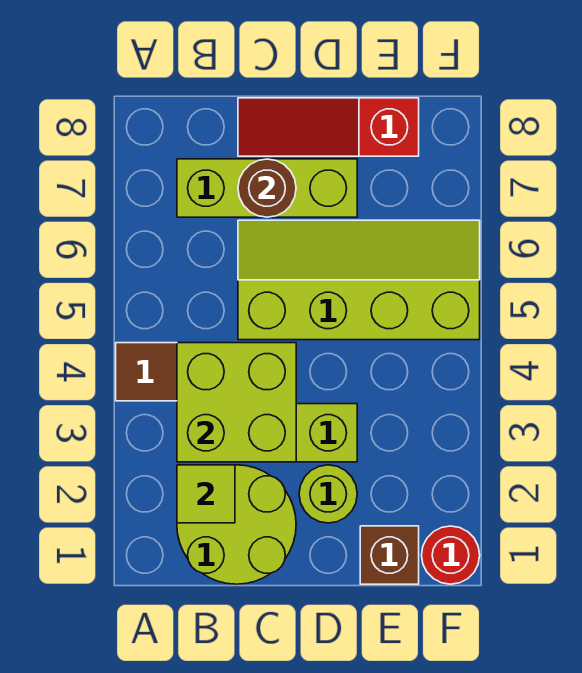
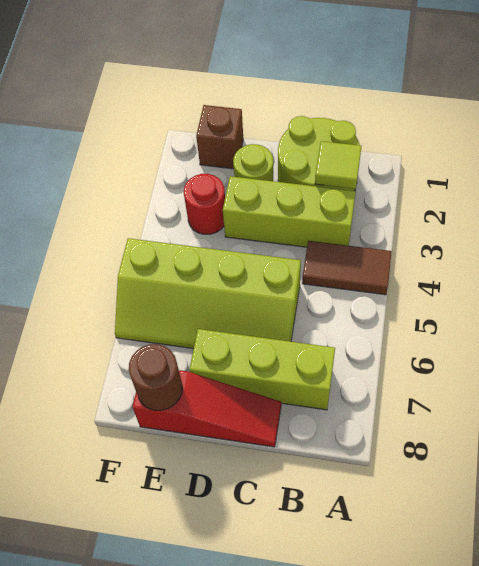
lime 2x2 brick [177,343,296,462] -> none
brown 1x1 round brick [238,159,296,217] -> brown 1x1 round brick moved to [129,344,182,410]
red 1x1 round brick [422,526,480,584] -> red 1x1 round brick moved to [184,174,225,234]

